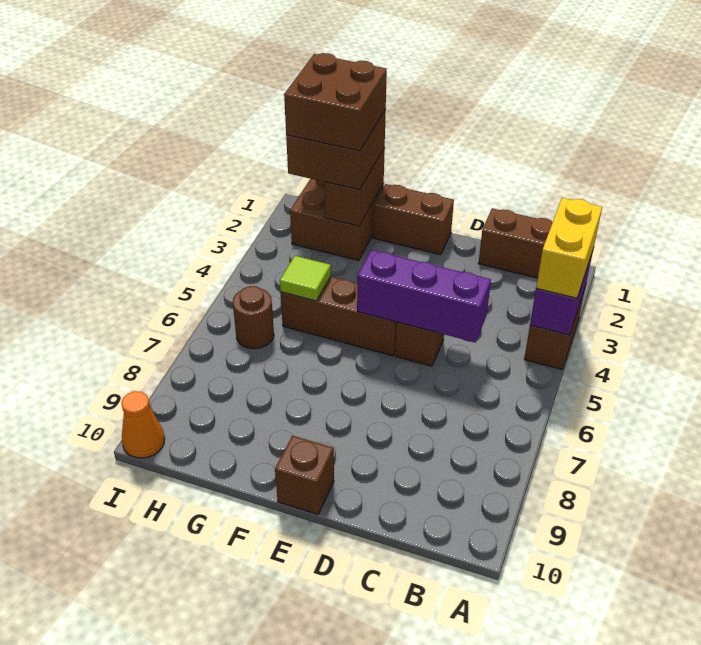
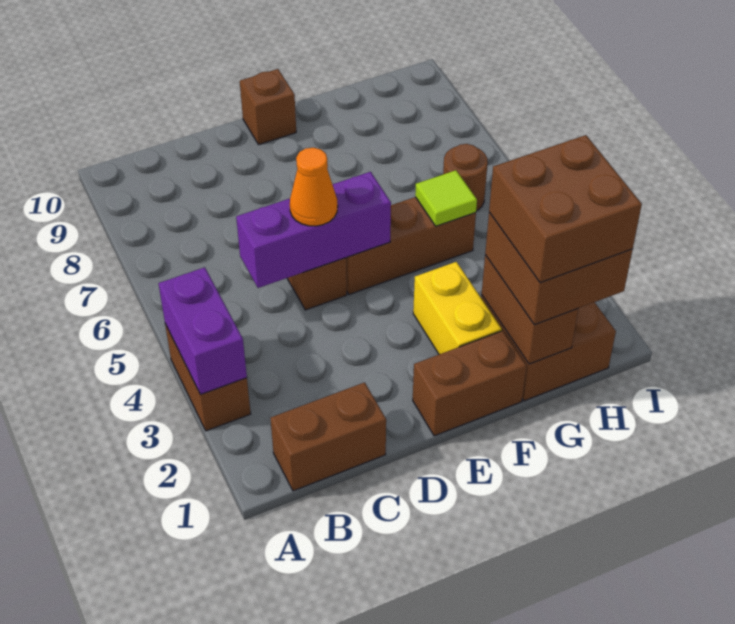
yellow 1x2 brick [536,198,602,298] -> yellow 1x2 brick moved to [413,262,502,354]
orange 1x1 cone [121,391,165,458] -> orange 1x1 cone moved to [290,148,338,226]

